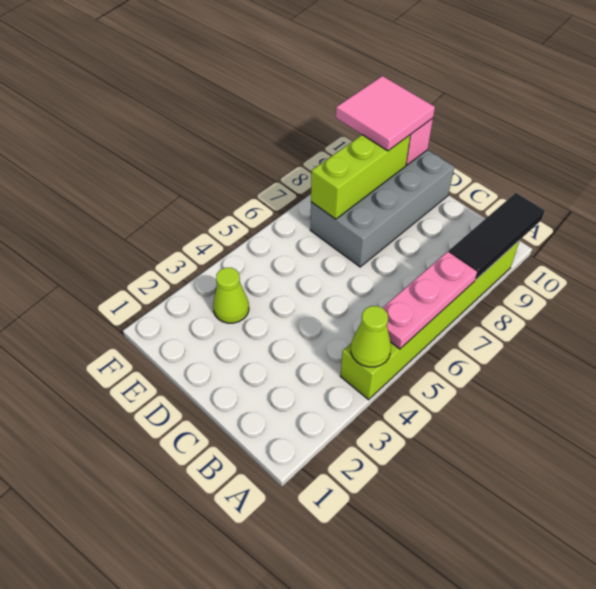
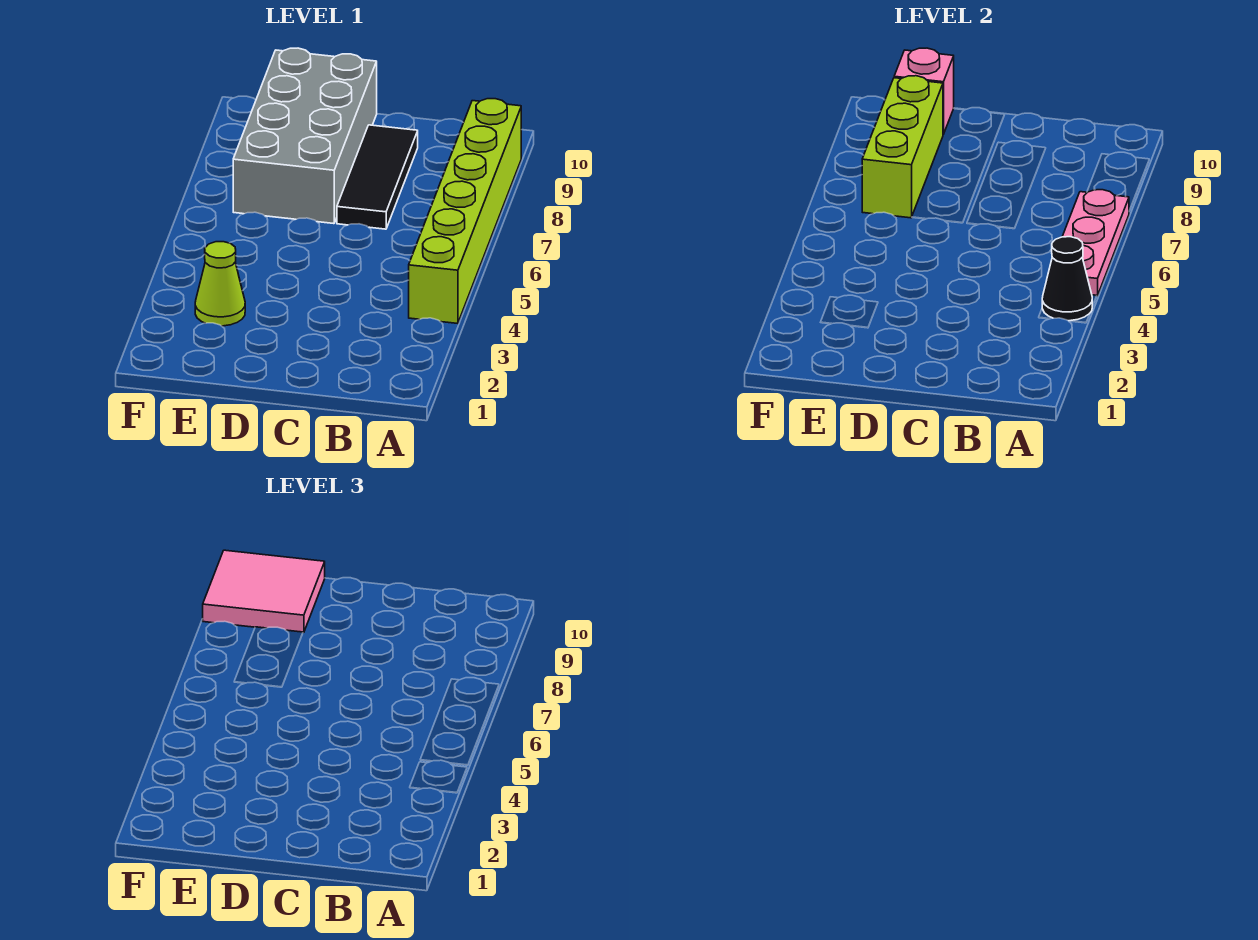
lime 1x1 cone [351,306,391,367] -> black 1x1 cone [1042,237,1092,321]
black 1x3 tile [448,193,545,280] -> black 1x3 tile moved to [337,125,418,229]

